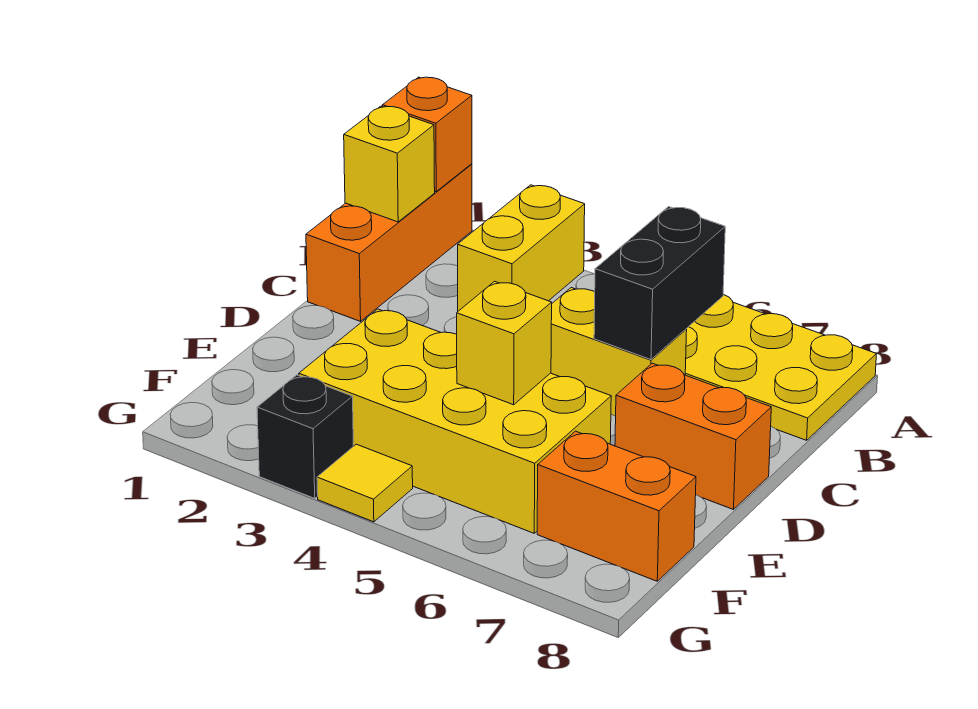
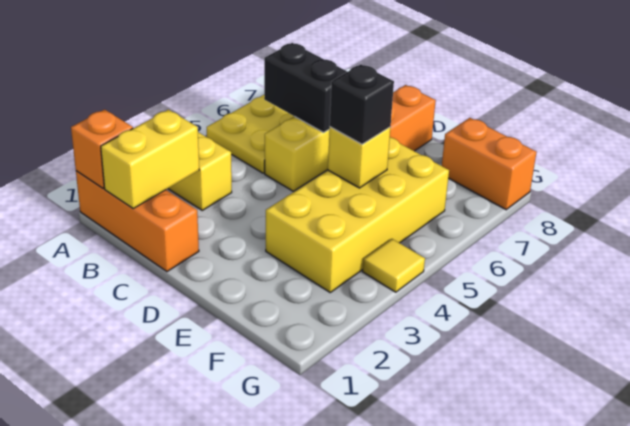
yellow 1x1 brick [344,106,435,222] -> yellow 1x2 brick [101,110,199,208]
orange 1x2 brick [537,431,696,581] -> orange 1x2 brick turned to [442,118,537,210]
black 1x1 brick [257,375,353,499] -> black 1x1 brick moved to [330,64,394,144]

